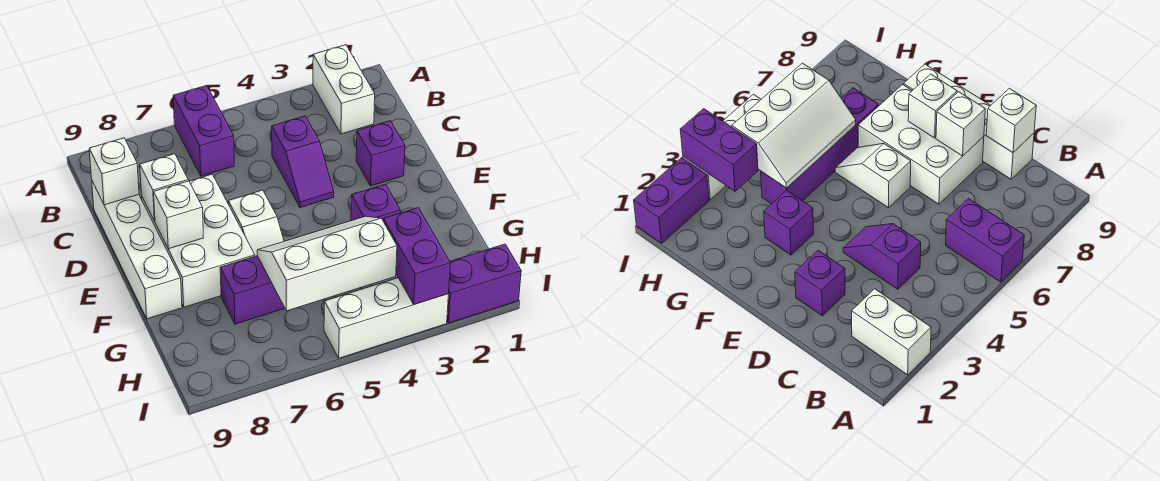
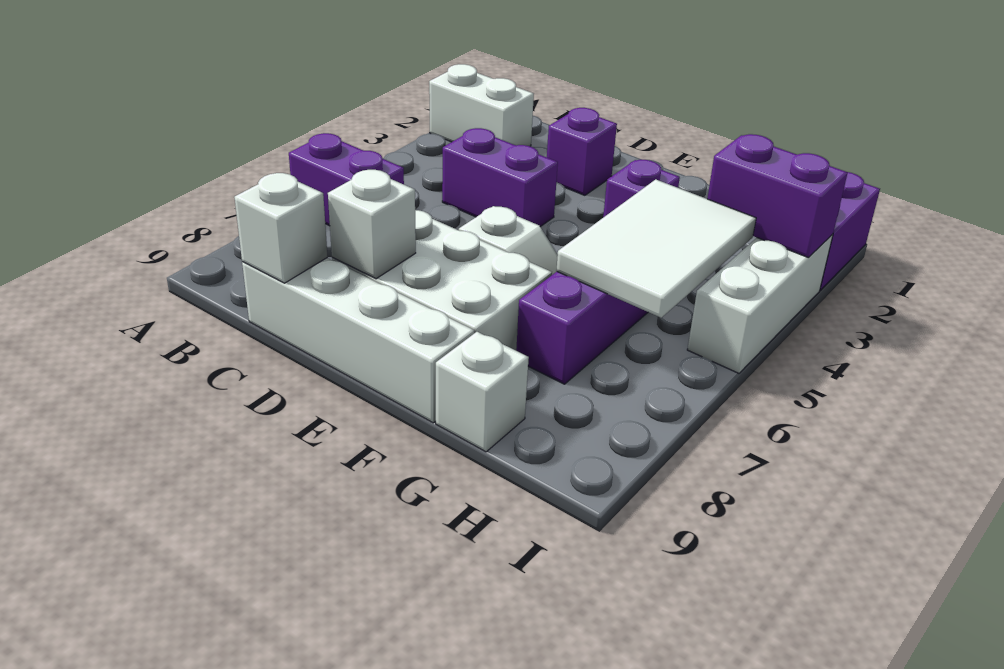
purple 1x2 slope [272,116,334,208] -> purple 1x2 brick [442,128,558,227]
white 1x1 brick [154,181,204,249] -> white 1x1 brick moved to [436,332,529,452]
white 2x3 slope [257,216,397,311] -> white 2x3 tile [556,179,756,318]

